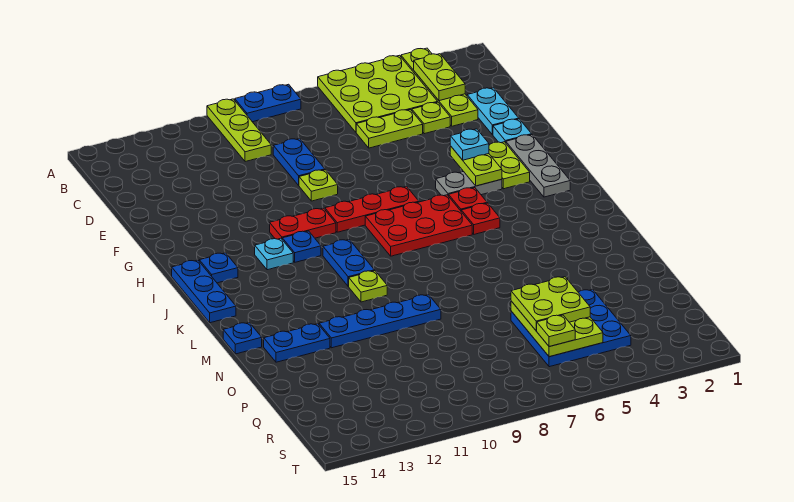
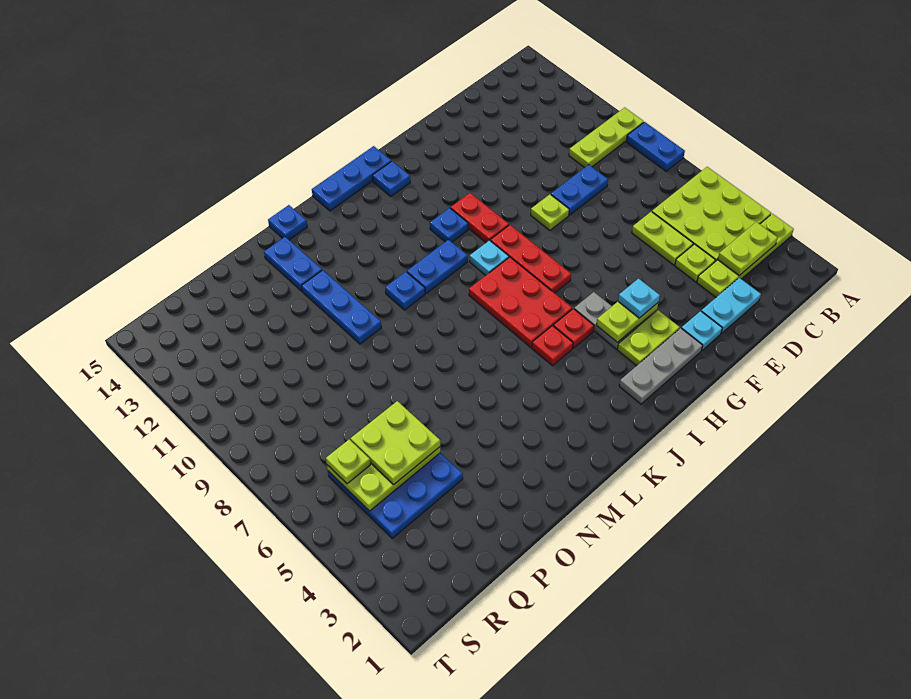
cyan 1x1 plate [255,238,293,270] -> cyan 1x1 plate moved to [470,240,509,275]
lime 1x1 plate [349,271,387,302] -> blue 1x1 plate [385,272,425,310]
blue 1x4 plate [319,295,441,348] -> blue 1x3 plate [302,270,381,344]

